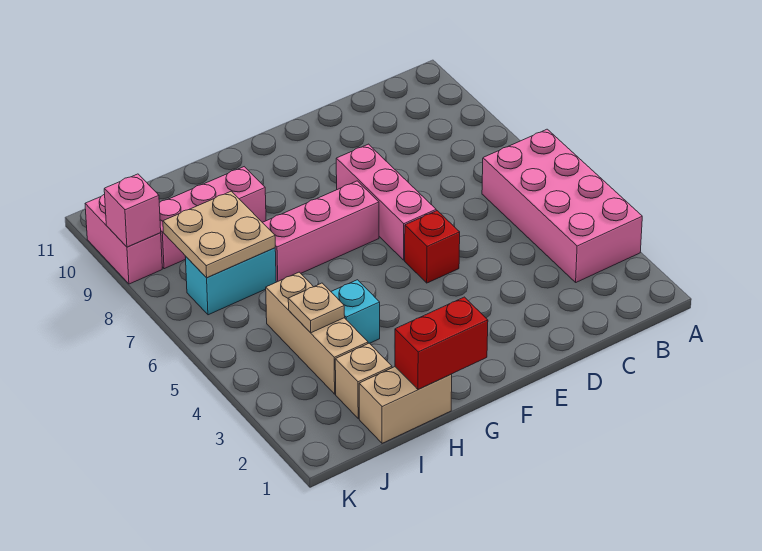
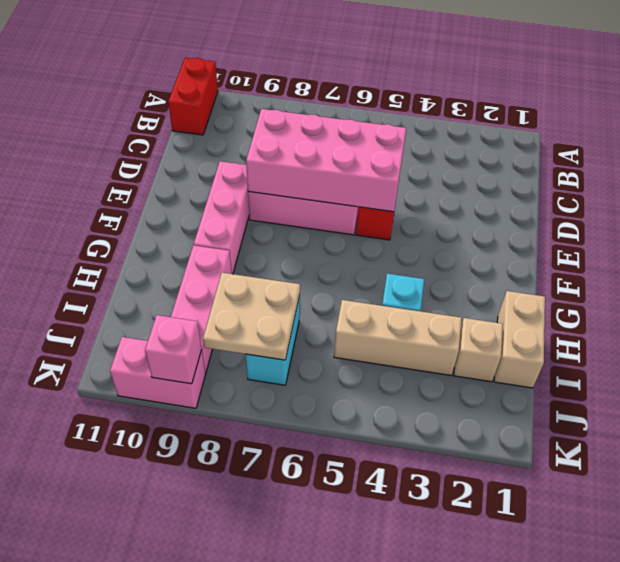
pink 2x4 brick [482,129,642,282] -> pink 2x4 brick moved to [246,109,406,212]
pink 1x3 brick [262,181,379,282] -> pink 1x3 brick moved to [194,161,249,274]
red 1x2 brick [395,297,488,390] -> red 1x2 brick moved to [168,58,218,135]
tan 1x1 plate [288,283,345,333] -> none

